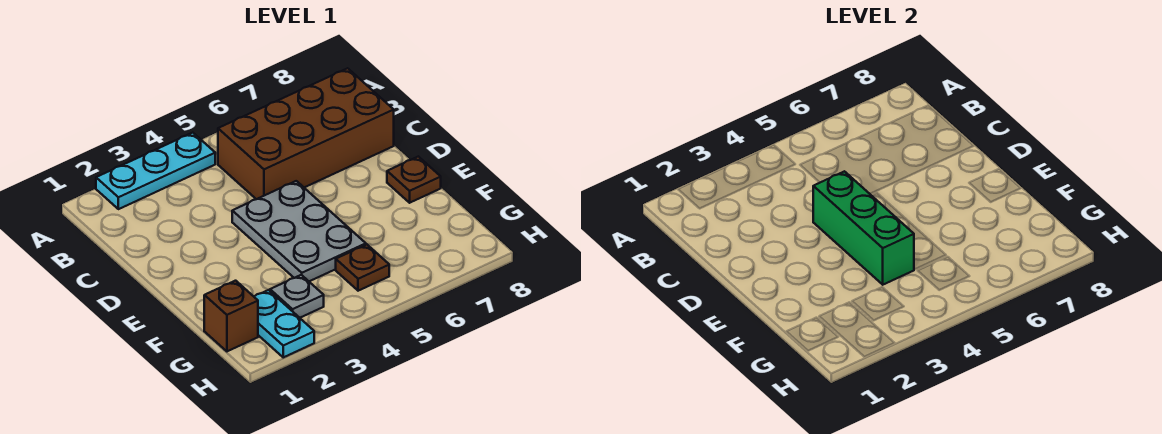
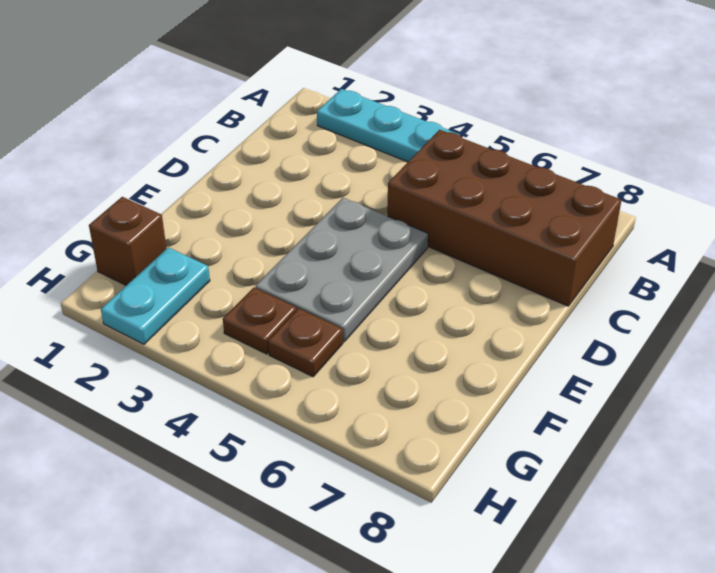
green 1x3 brick [813,171,914,285] -> none
brown 1x1 plate [387,156,441,203] -> brown 1x1 plate moved to [223,288,297,354]
grey 1x1 plate [270,275,324,318] -> none

